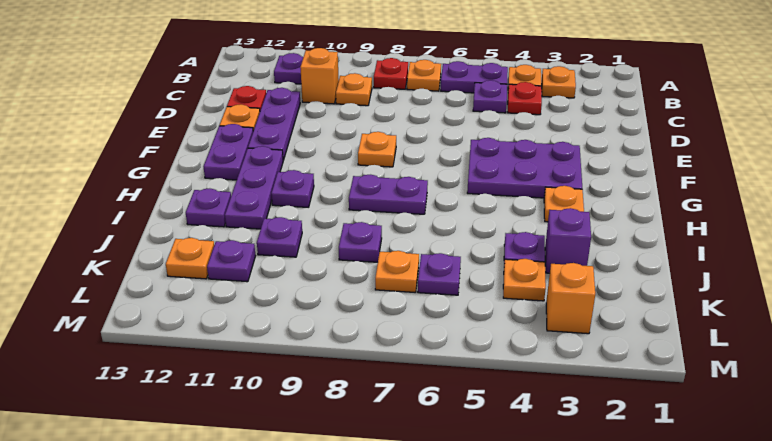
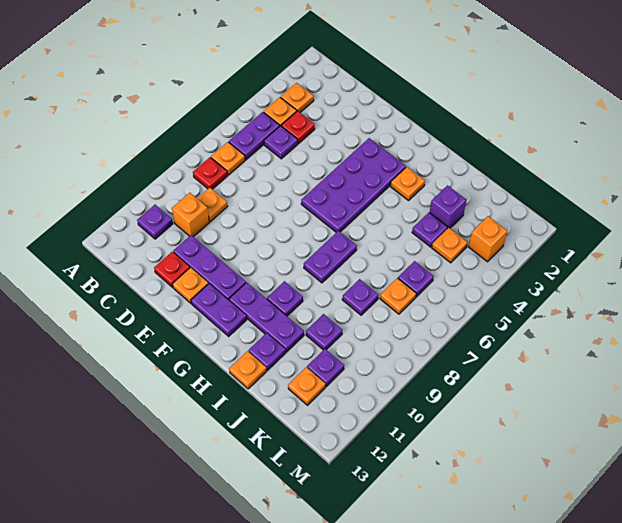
purple 2x3 plate [467,138,582,198] -> purple 2x4 plate [301,138,406,232]
orange 1x1 plate [358,132,396,167] -> orange 1x1 plate moved to [229,351,267,389]

